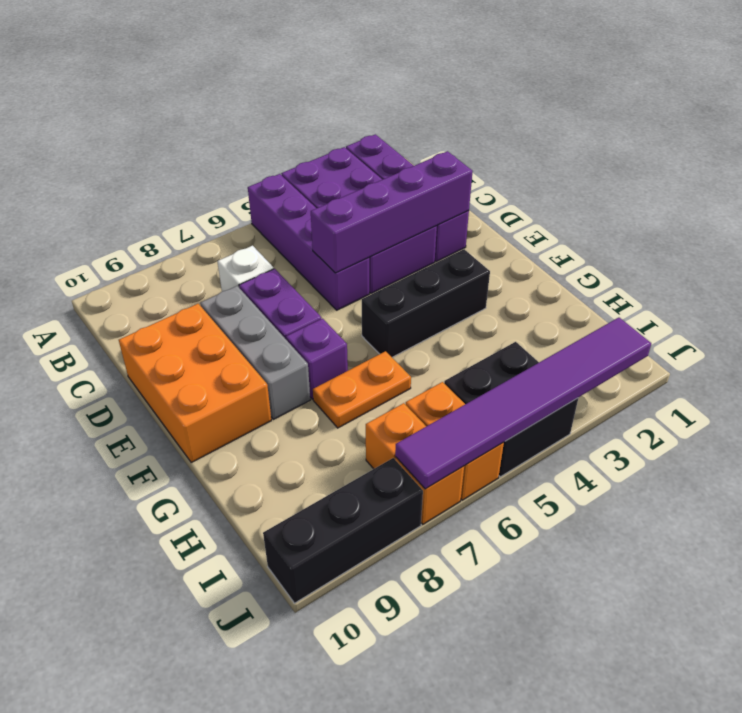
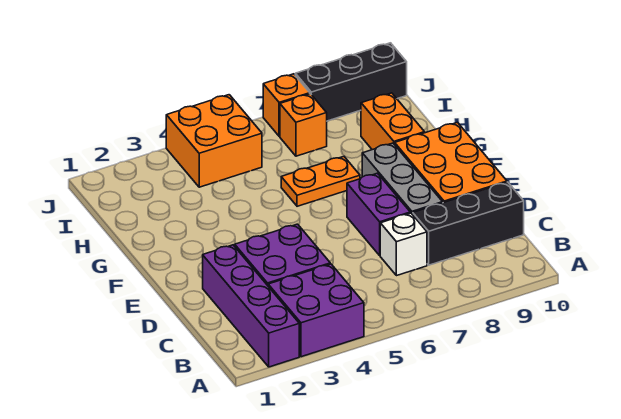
purple 1x4 brick [248,174,369,310] -> none
purple 1x4 brick [311,151,473,273] -> none
black 1x3 brick [362,249,490,357] -> black 1x3 brick moved to [413,182,524,265]
purple 1x1 brick [286,319,348,399] -> none
black 2x2 brick [444,342,578,477] -> orange 2x2 brick [166,95,262,187]
orange 1x2 brick [406,382,504,500] -> orange 1x2 brick moved to [361,93,425,150]
purple 1x6 tile [395,318,651,489] -> none

